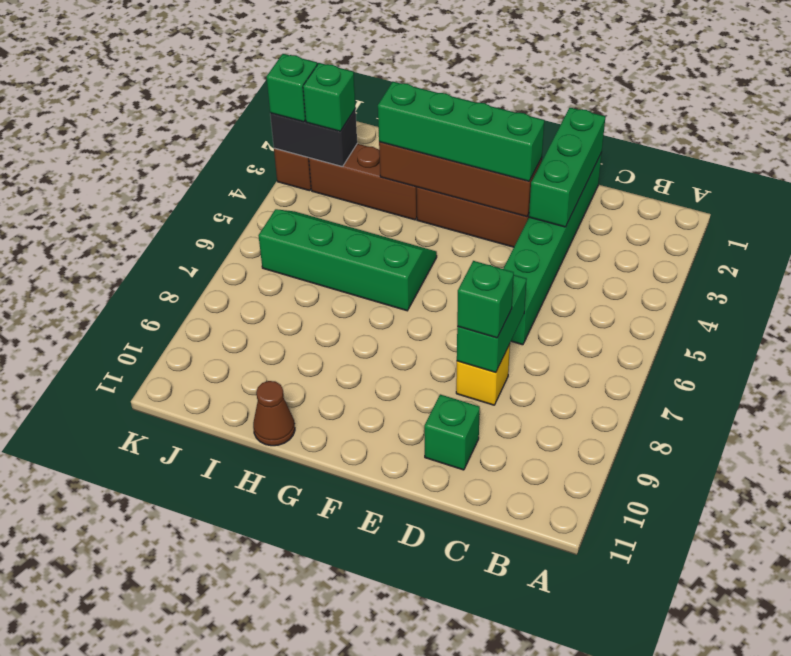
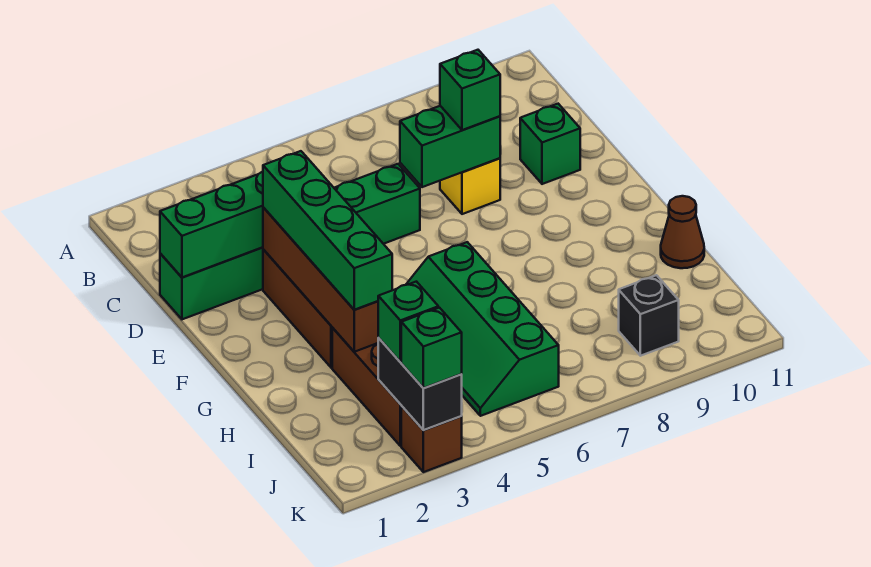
none -> black 1x1 brick [619,275,679,356]

